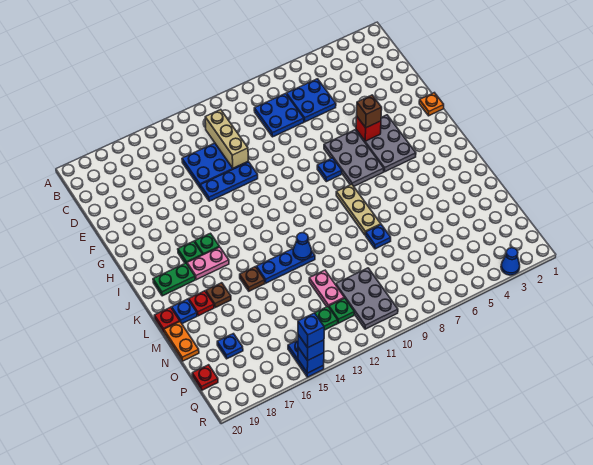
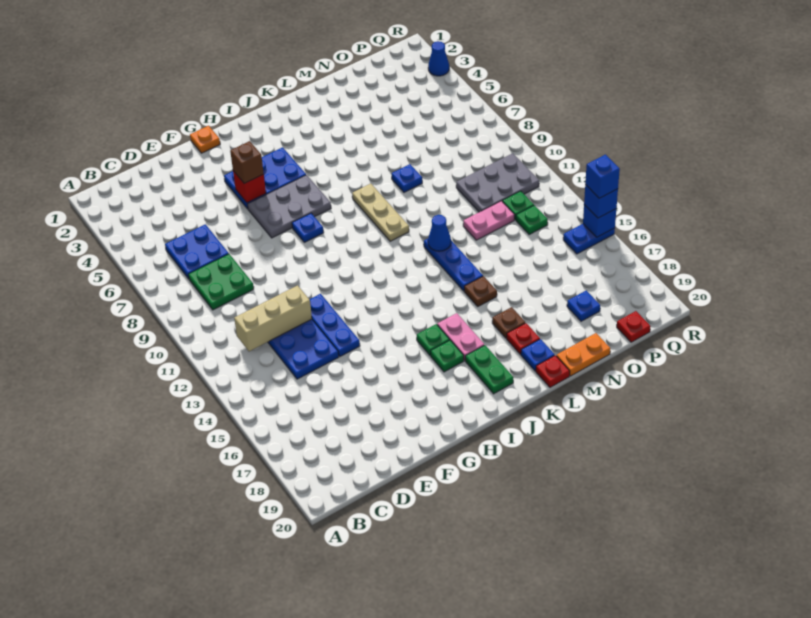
blue 2x2 plate [254,93,304,137] -> green 2x2 plate [188,254,254,310]
grey 2x3 plate [356,115,416,172] -> blue 2x3 plate [224,147,306,209]
tan 1x3 plate [336,184,381,235] -> tan 1x3 plate turned to [352,184,409,241]

